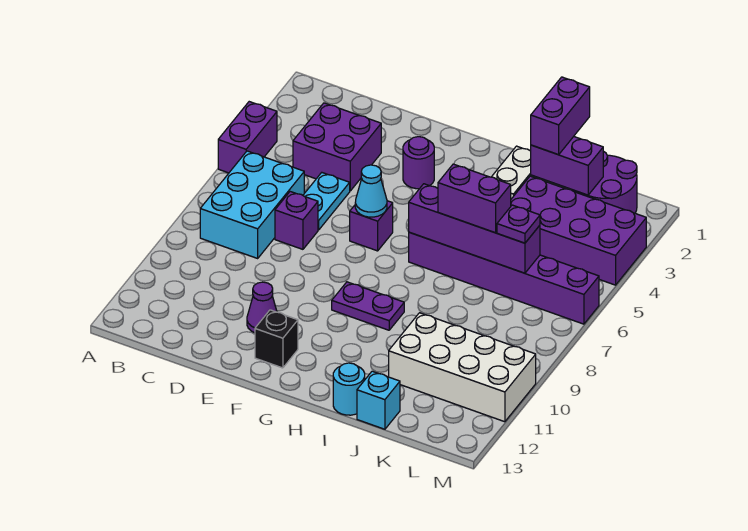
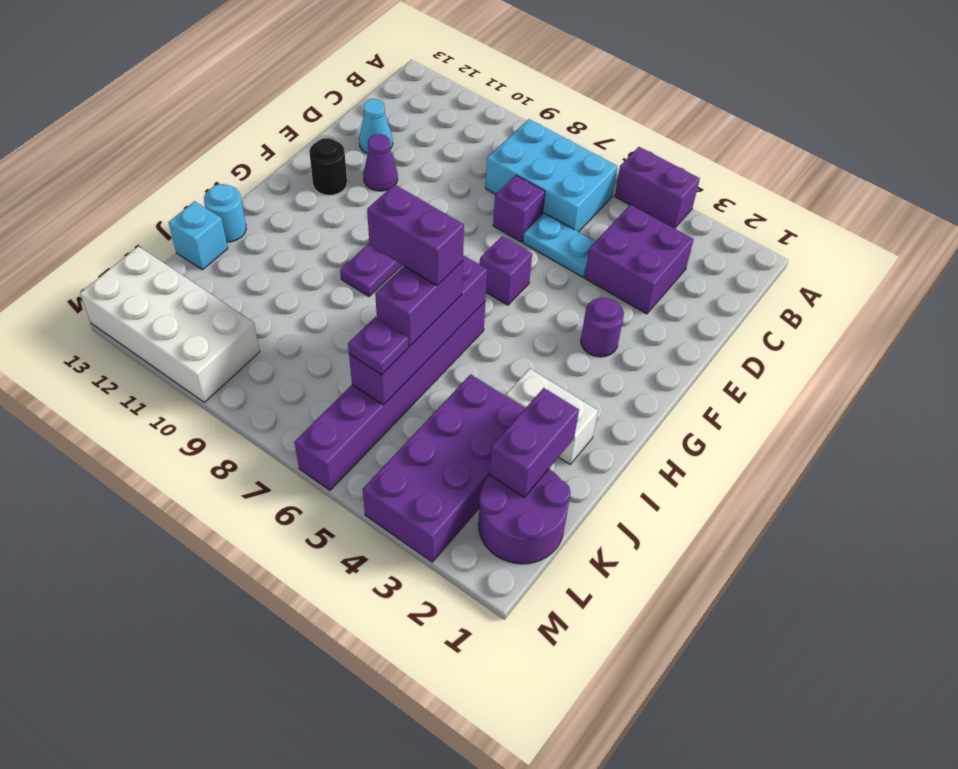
cyan 1x1 cone [355,165,387,217] -> cyan 1x1 cone moved to [359,99,393,154]
black 1x1 brick [255,310,298,368] -> black 1x1 round brick [309,138,347,195]
purple 1x2 brick [531,77,590,155] -> purple 1x2 brick moved to [367,184,464,285]
white 2x4 brick [389,313,536,422] -> white 2x4 brick turned to [80,246,260,402]

